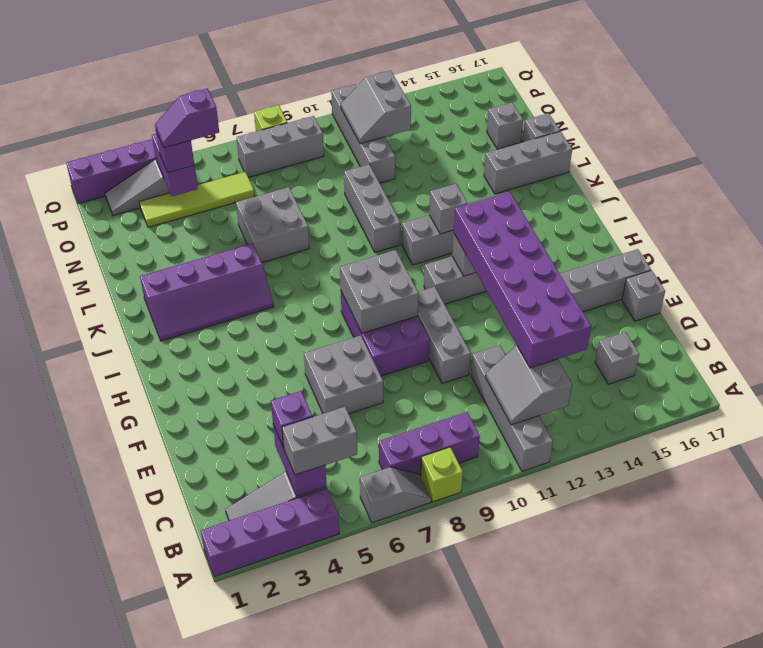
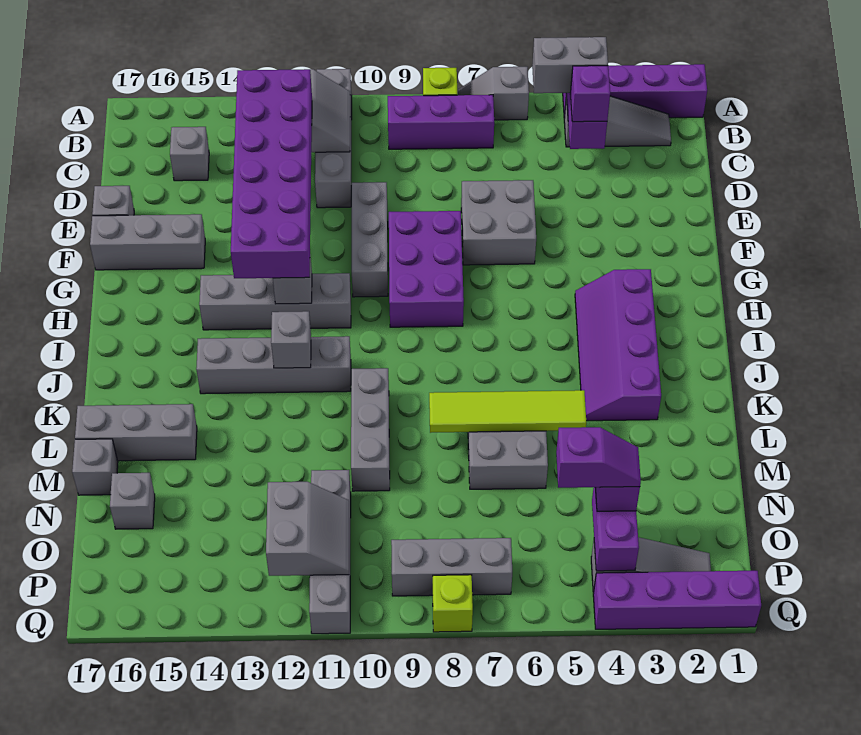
grey 2x2 brick [340,250,419,333] -> none
purple 2x4 slope [140,243,274,341] -> purple 2x4 slope turned to [575,269,661,421]
lime 1x4 tile [139,172,255,227] -> lime 1x4 tile moved to [429,390,586,433]

